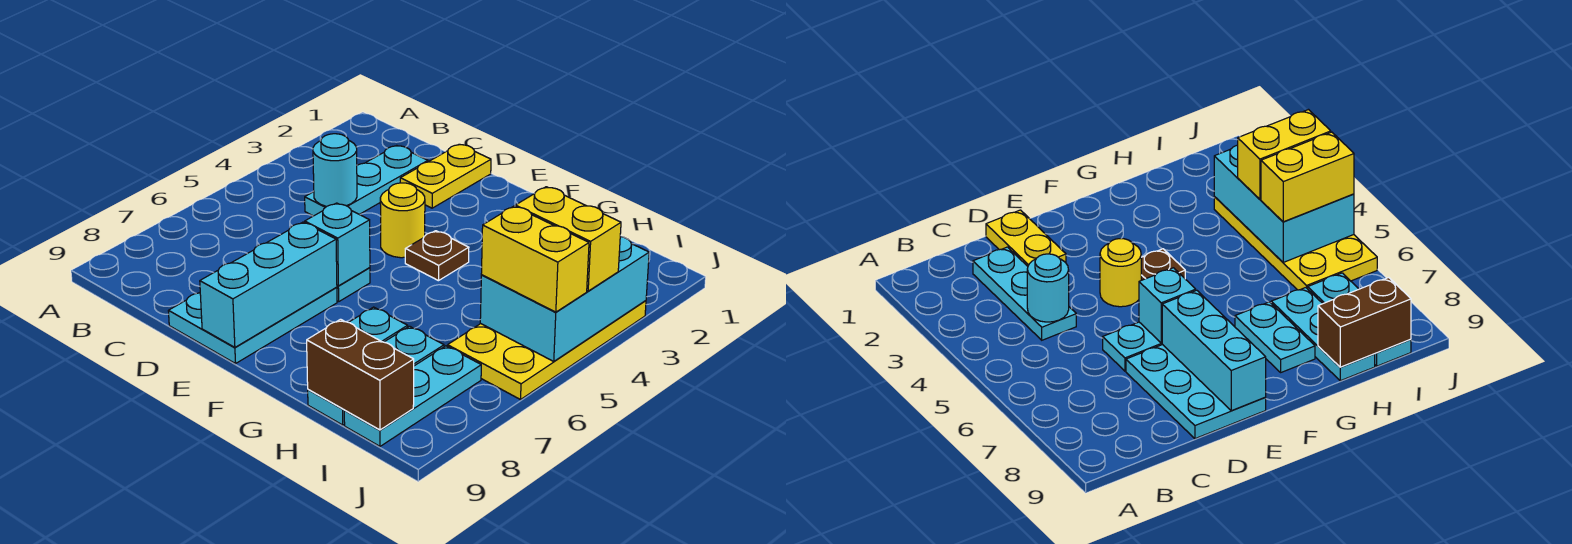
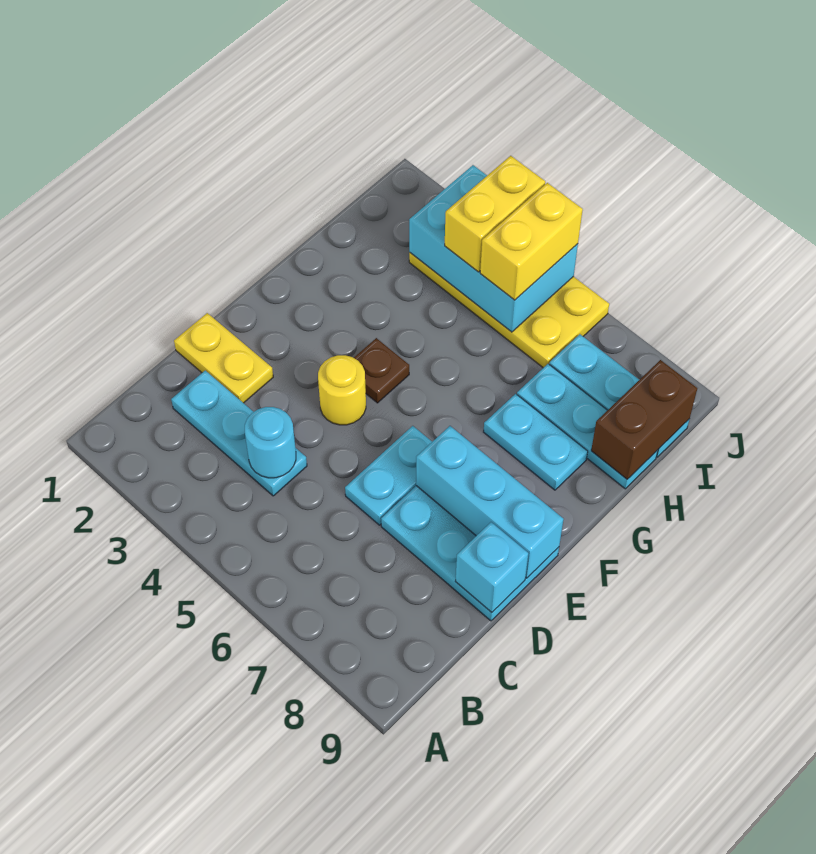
cyan 1x1 brick [305,203,370,286] -> cyan 1x1 brick moved to [455,522,528,612]

